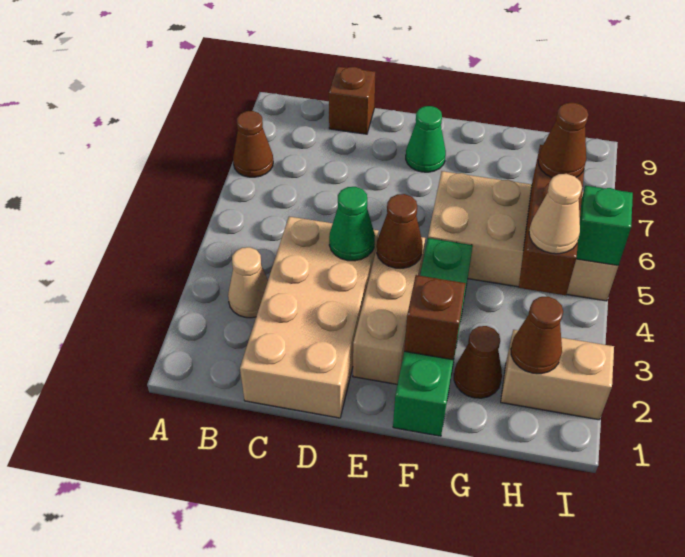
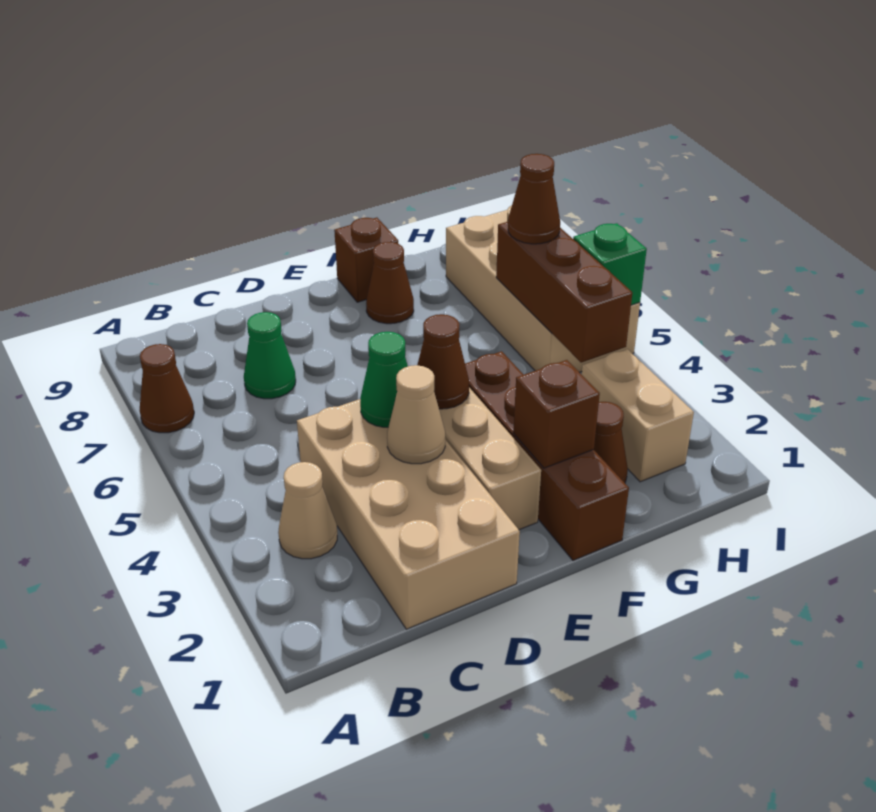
brown 1x1 brick [329,66,375,134] -> brown 1x1 brick moved to [334,218,398,302]
green 1x1 cone [406,106,446,172] -> green 1x1 cone moved to [244,312,296,399]
green 1x4 brick [393,238,473,436] -> brown 1x4 brick [465,351,629,560]
tan 2x4 brick [428,171,618,301] -> tan 2x4 brick turned to [446,205,640,372]
tan 1x2 brick [501,330,614,420] -> tan 1x2 brick turned to [582,349,694,482]
brown 1x1 cone [511,297,563,374] -> brown 1x1 cone moved to [366,242,414,324]
tan 1x1 cone [529,174,582,254] -> tan 1x1 cone moved to [387,365,445,464]

